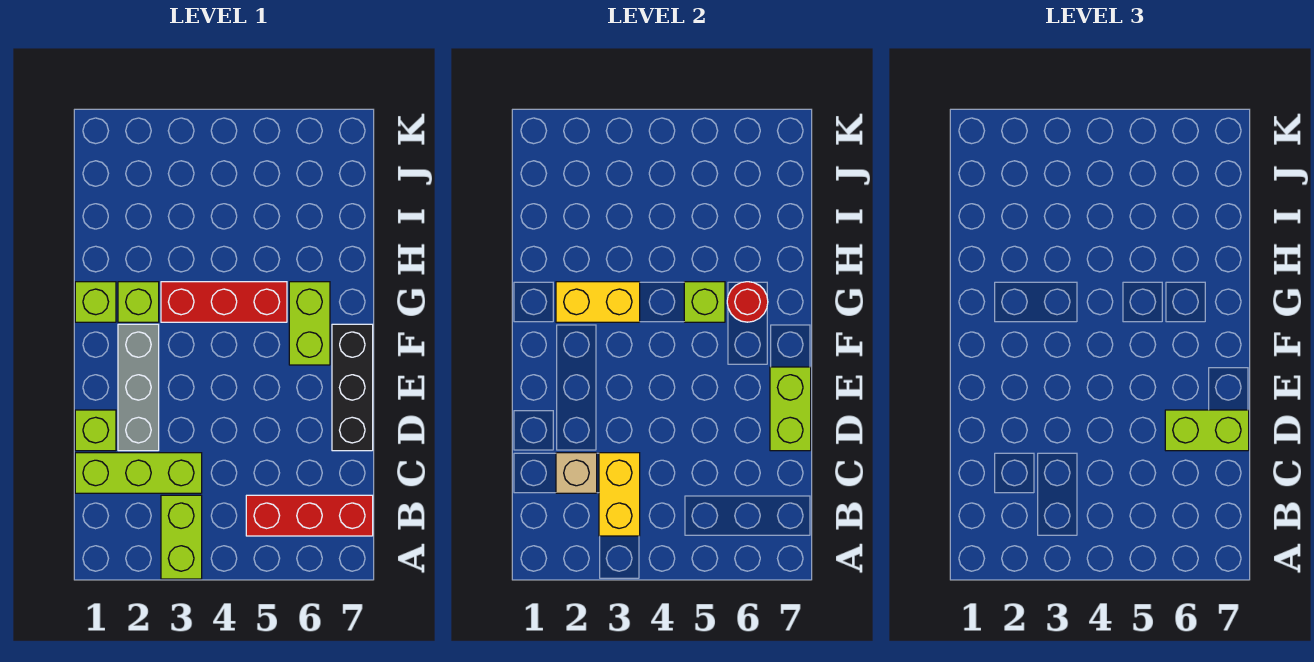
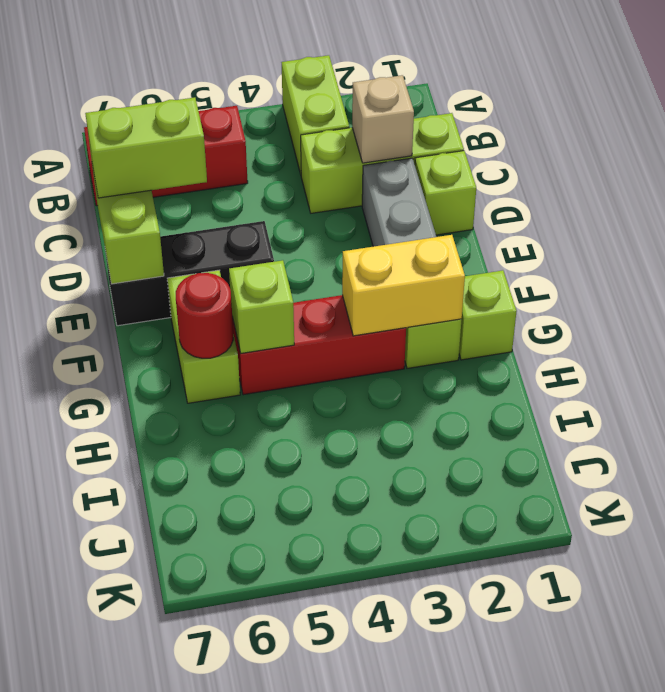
yellow 1x2 brick [599,453,640,536] -> none
black 1x3 brick [332,324,373,451] -> black 1x3 brick turned to [105,221,274,326]

